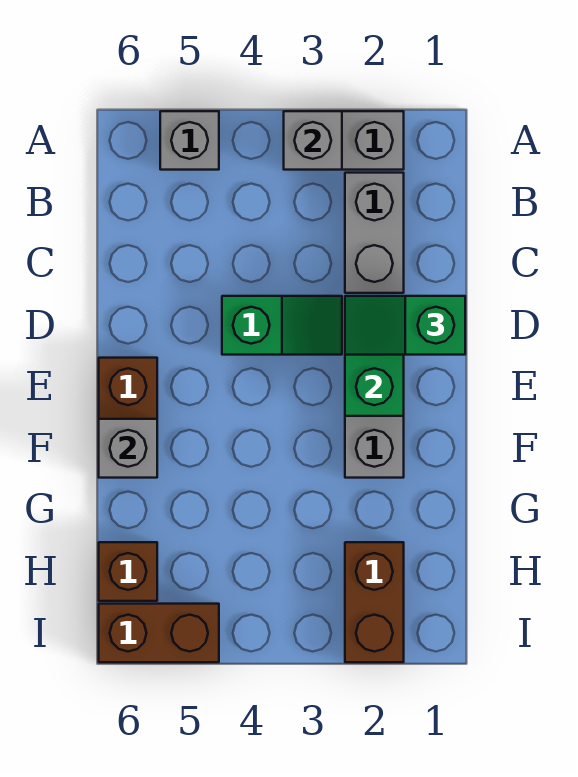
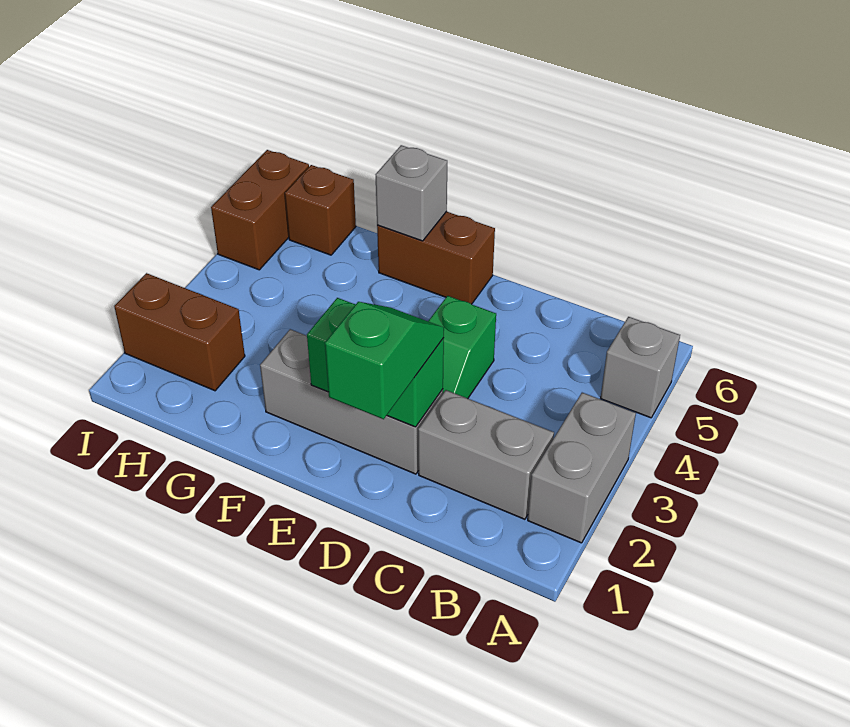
grey 1x1 brick [284,111,342,170] -> none

